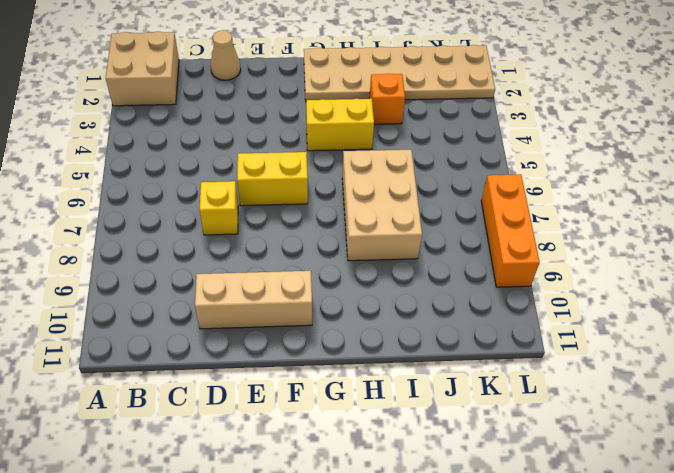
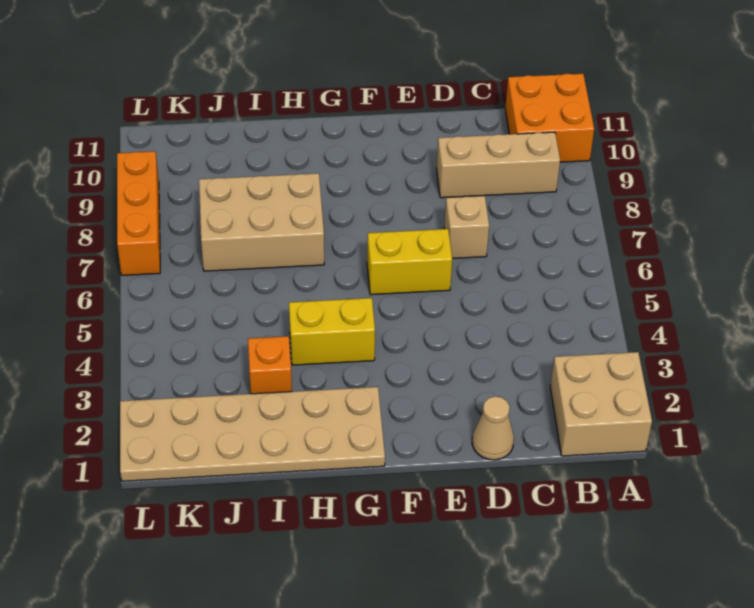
none -> orange 2x2 brick [505,74,594,162]
yellow 1x1 brick [199,181,238,235] -> tan 1x1 brick [444,196,489,258]
tan 1x3 brick [195,271,312,329] -> tan 1x3 brick moved to [437,132,560,198]
tan 2x3 brick [342,150,422,261] -> tan 2x3 brick turned to [199,173,324,271]

